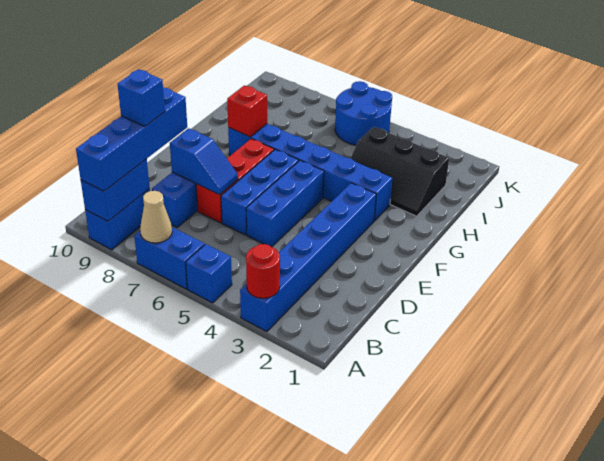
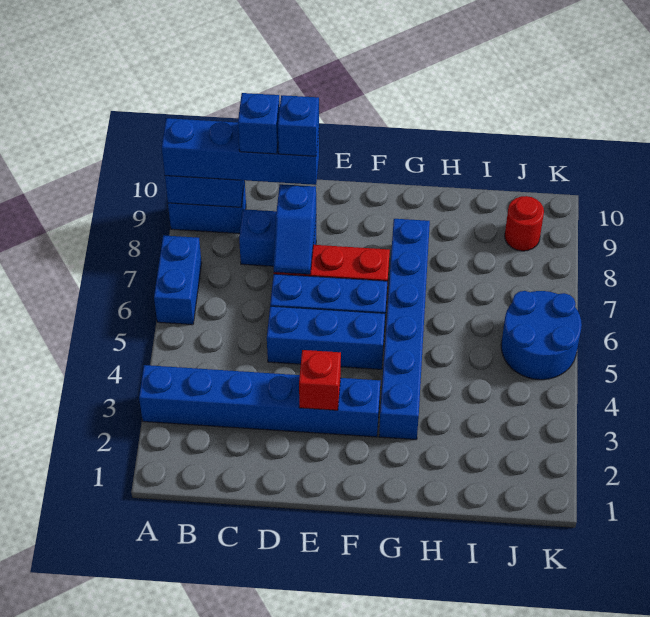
red 1x1 round brick [246,244,280,298] -> red 1x1 round brick moved to [505,196,544,251]
blue 1x1 brick [186,244,232,303] -> blue 1x1 brick moved to [278,95,319,156]
tan 1x1 cone [140,191,172,243] -> none
red 1x1 brick [227,85,267,137] -> red 1x1 brick moved to [299,350,341,410]
black 2x3 slope [350,127,449,216] -> none

